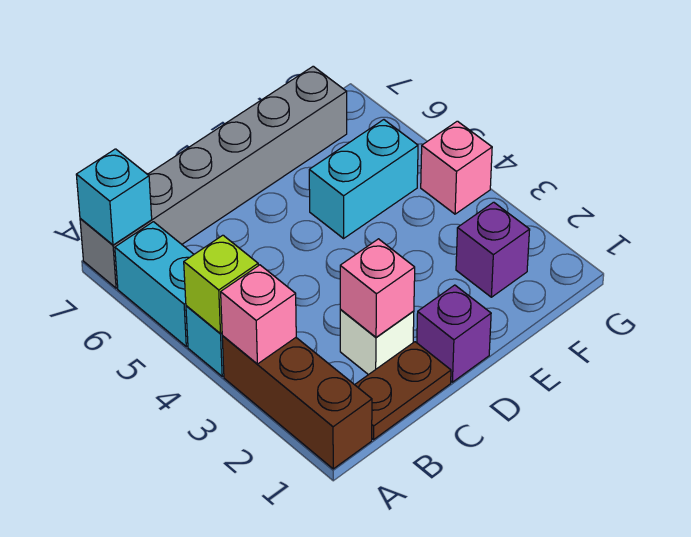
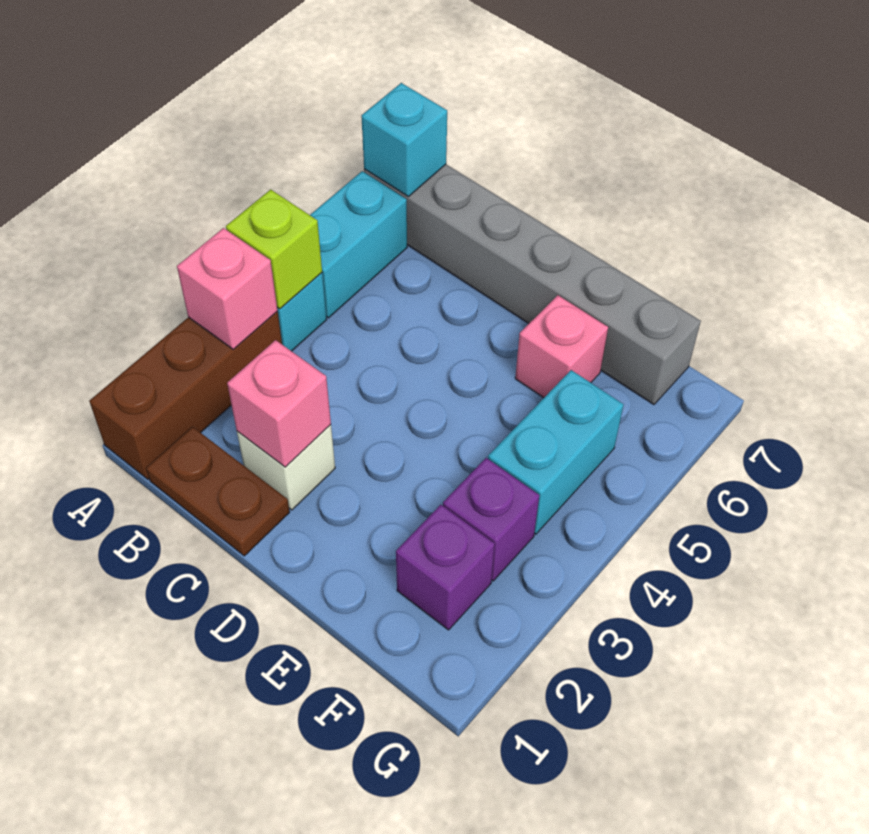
purple 1x1 brick [417,285,491,382] -> purple 1x1 brick moved to [443,458,540,581]
cyan 1x2 brick [309,120,418,238] -> cyan 1x2 brick turned to [488,370,624,534]
pink 1x1 brick [421,121,492,214] -> pink 1x1 brick moved to [515,295,608,398]

